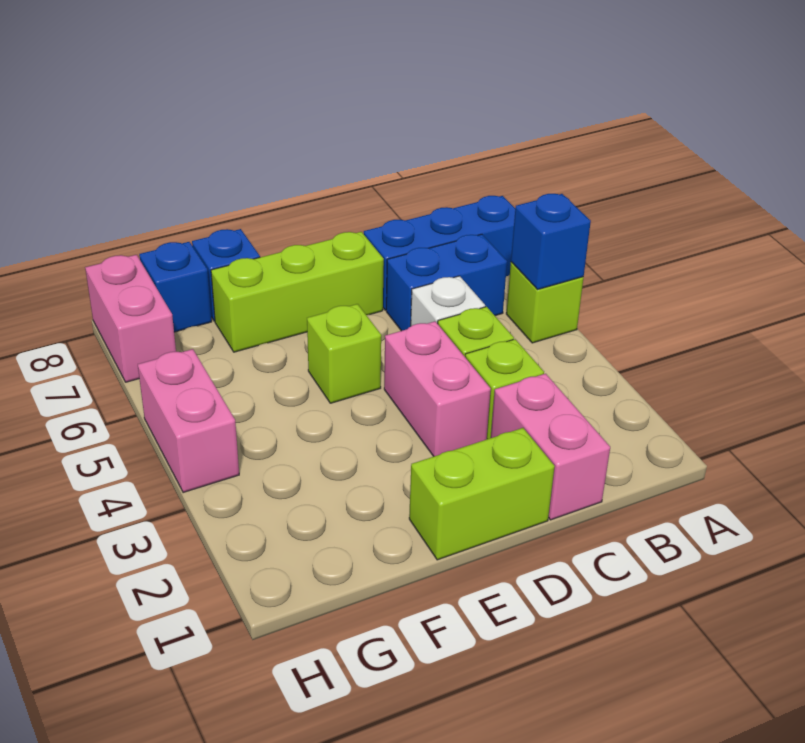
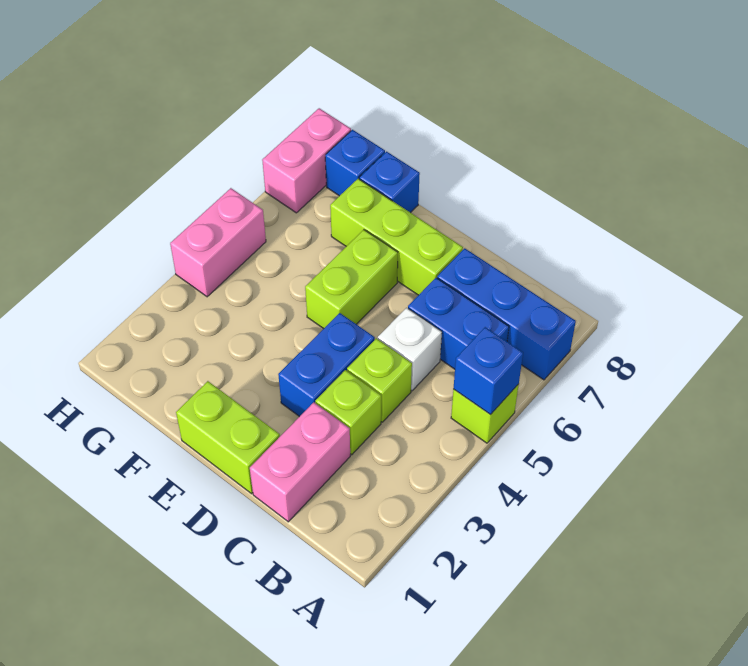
pink 1x2 brick [384,321,491,456] -> blue 1x2 brick [278,313,375,417]
lime 1x1 brick [307,304,381,403] -> lime 1x2 brick [305,230,398,329]

